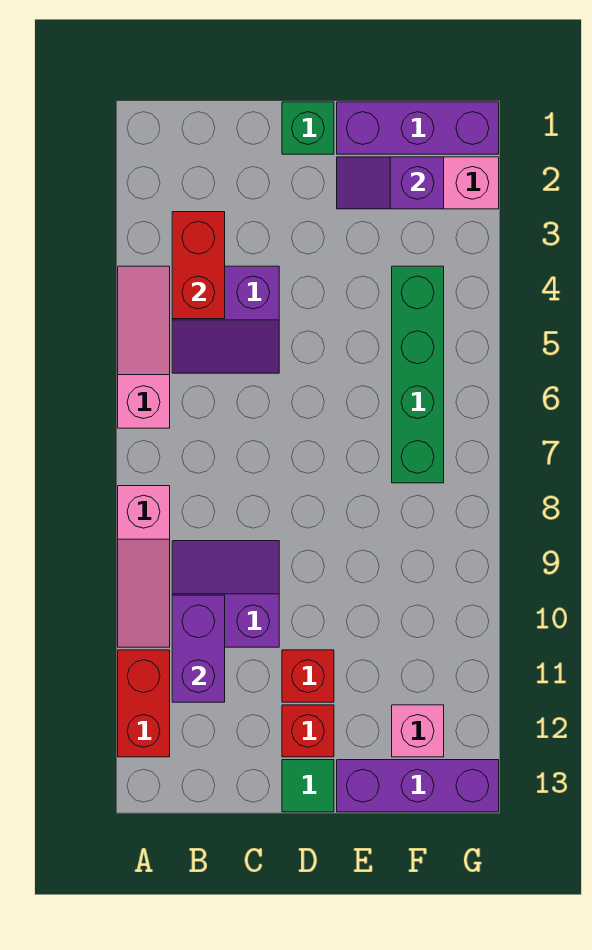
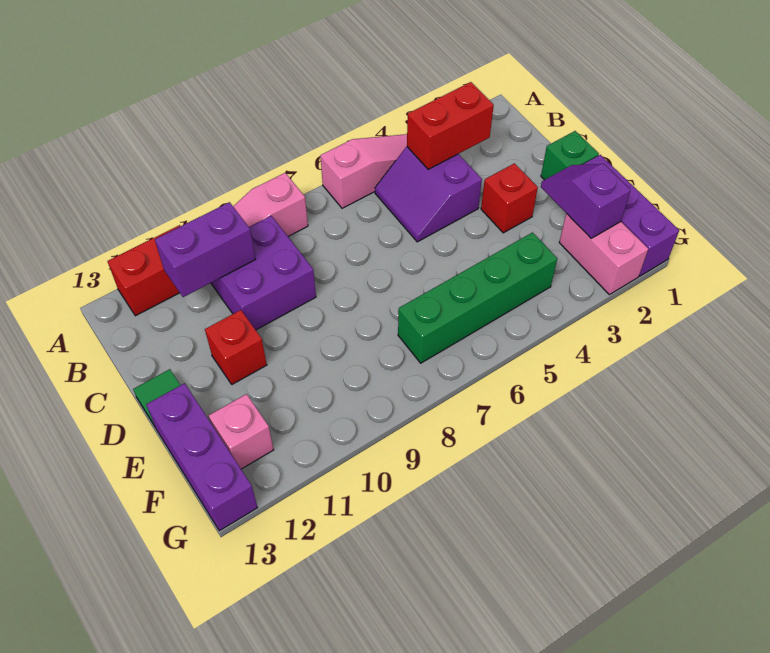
purple 2x2 slope [172,541,279,647] -> purple 2x2 brick [211,216,316,330]
red 1x1 brick [282,705,334,757] -> red 1x1 brick moved to [481,163,538,233]

